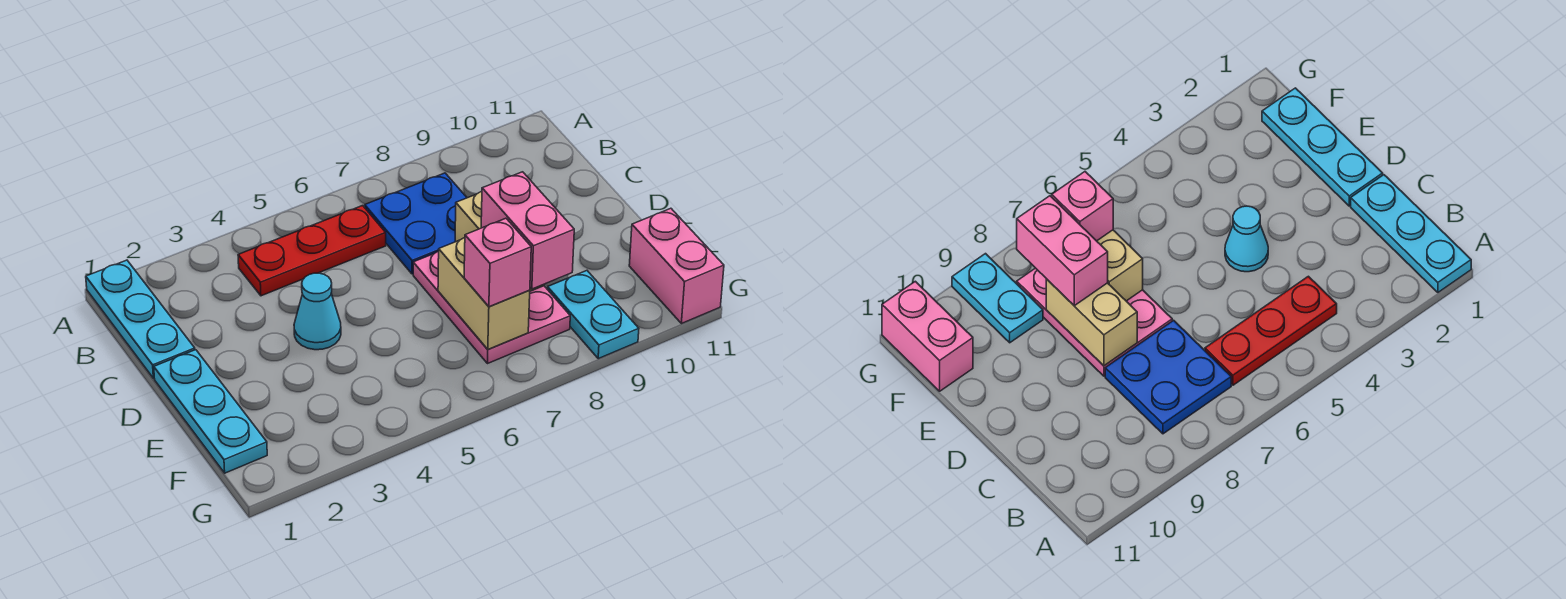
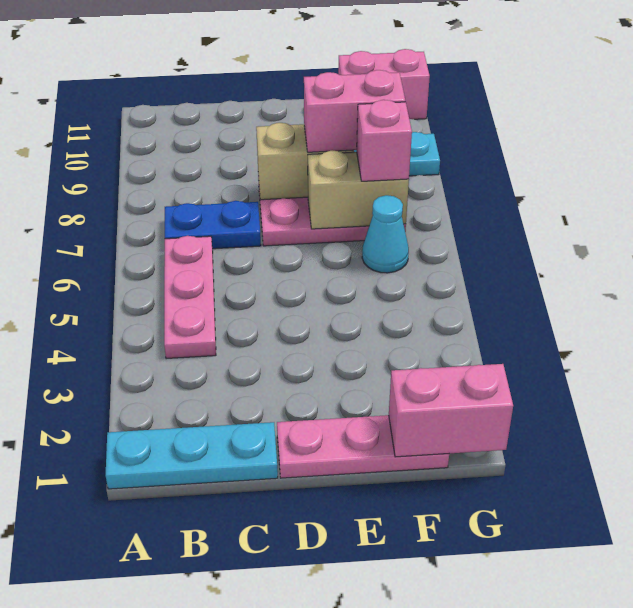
red 1x3 plate [238,206,386,296] -> pink 1x3 plate [164,236,216,359]
blue 2x2 plate [365,173,467,274] -> blue 1x2 plate [165,201,261,249]
cyan 1x3 plate [154,350,267,473] -> pink 1x3 plate [277,415,449,478]
cyan 1x1 cone [294,273,341,350] -> cyan 1x1 cone moved to [362,195,409,273]
none -> pink 1x2 brick [389,364,513,457]

